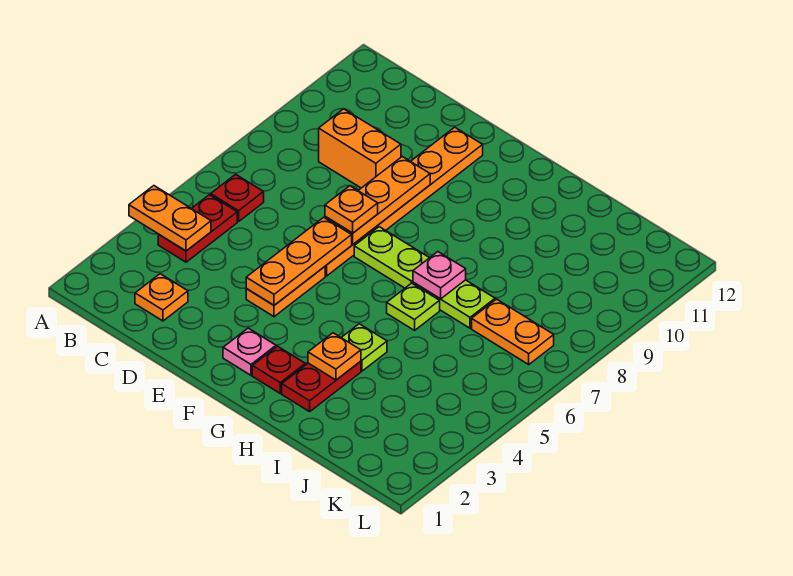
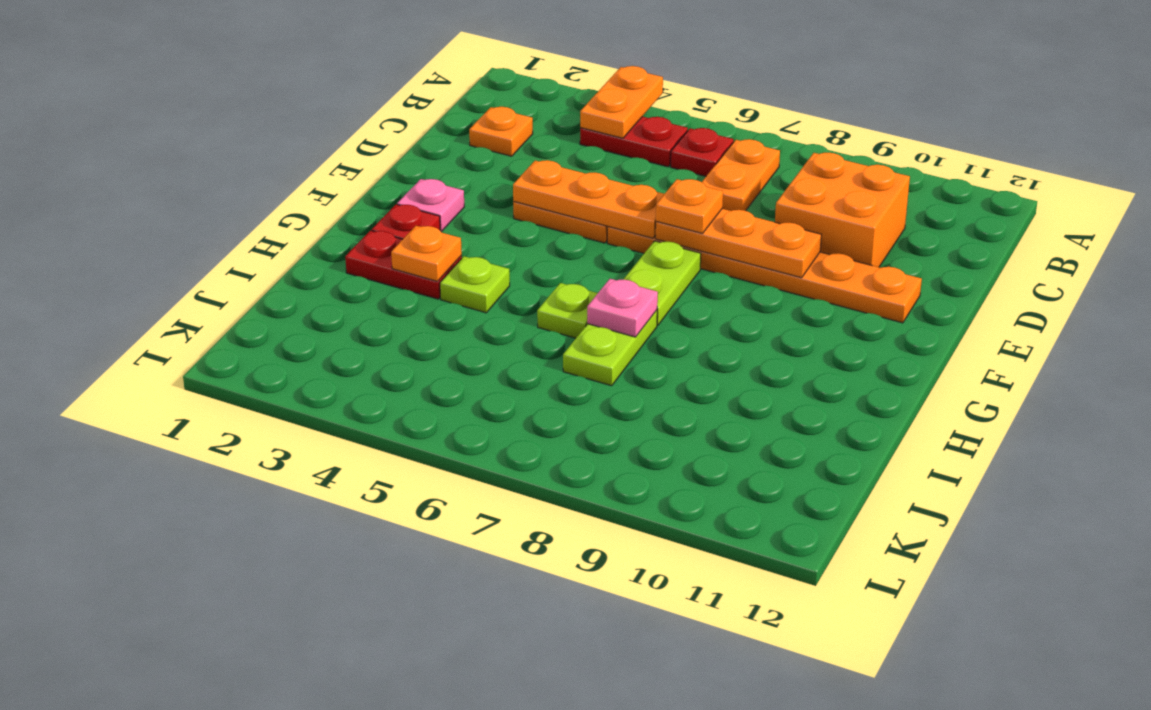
orange 1x2 brick [319,109,401,188] -> orange 2x2 brick [775,153,910,267]
orange 1x2 plate [472,299,554,364] -> orange 1x2 plate moved to [702,139,780,211]

